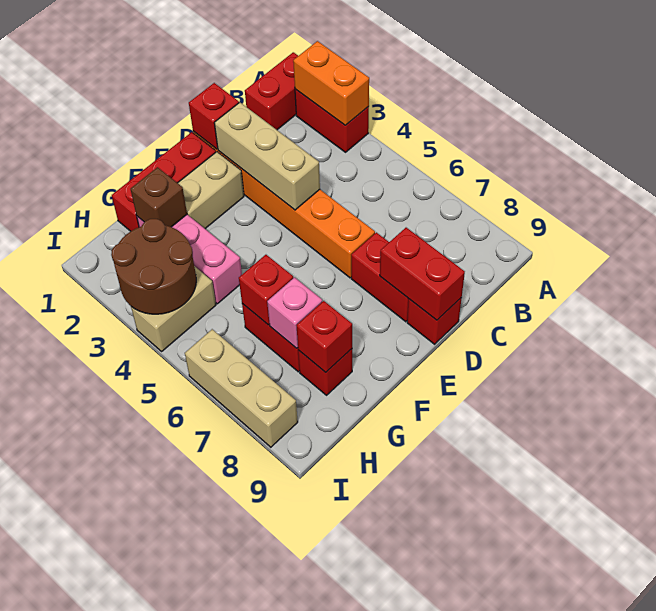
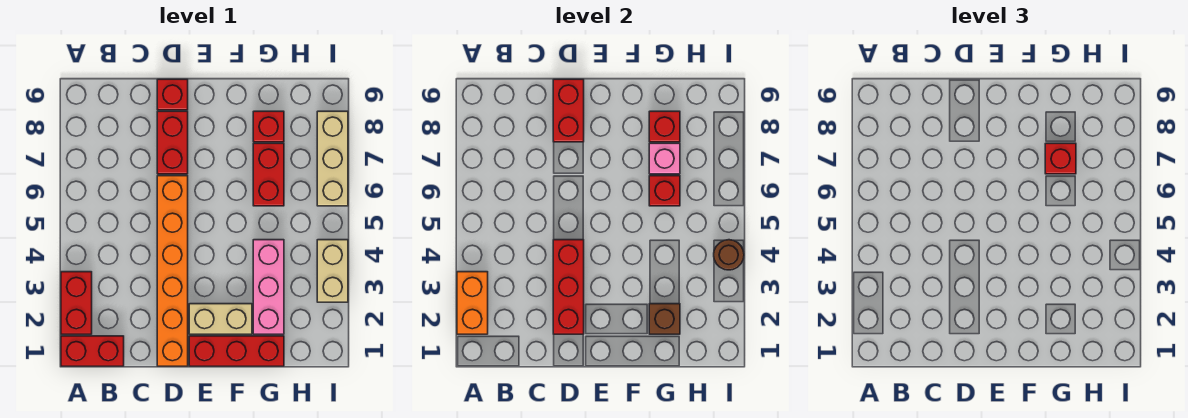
red 1x1 brick [189,83,239,149] -> red 1x1 brick moved to [1045,143,1076,174]
tan 1x3 brick [214,102,320,210] -> red 1x3 brick [553,240,584,334]
brown 2x2 round brick [111,219,196,314] -> brown 1x1 round brick [714,240,744,270]
tan 1x2 brick [131,266,216,351] -> tan 1x2 brick turned to [317,240,348,302]

